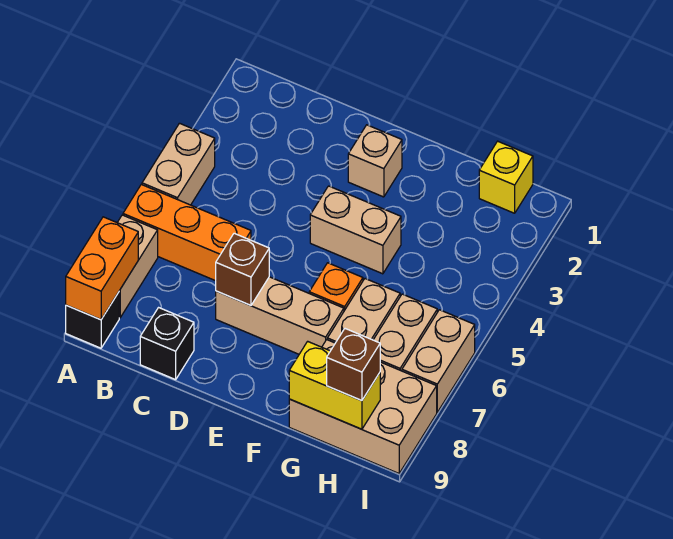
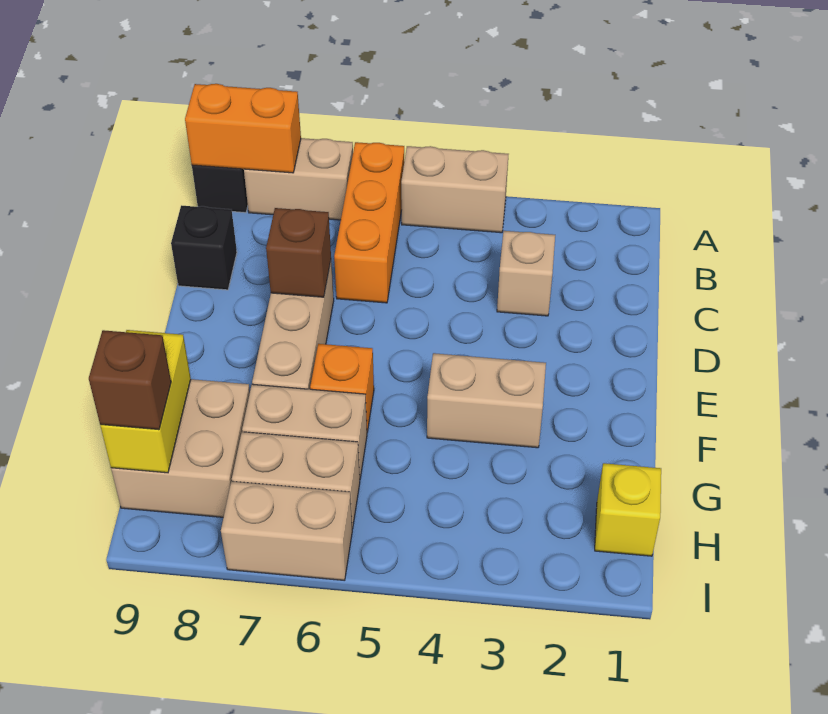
tan 1x1 brick [348,125,402,197] -> tan 1x1 brick moved to [497,231,555,316]
tan 1x2 brick [310,186,401,274] -> tan 1x2 brick turned to [427,353,546,448]
tan 2x3 brick [289,340,437,473] -> tan 2x2 brick [111,379,250,517]

